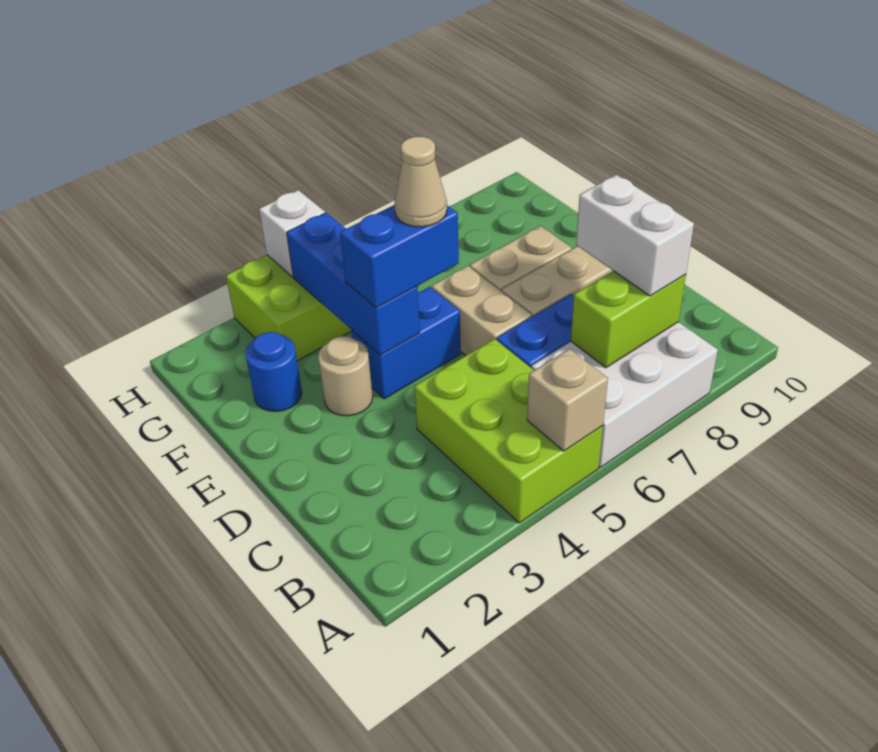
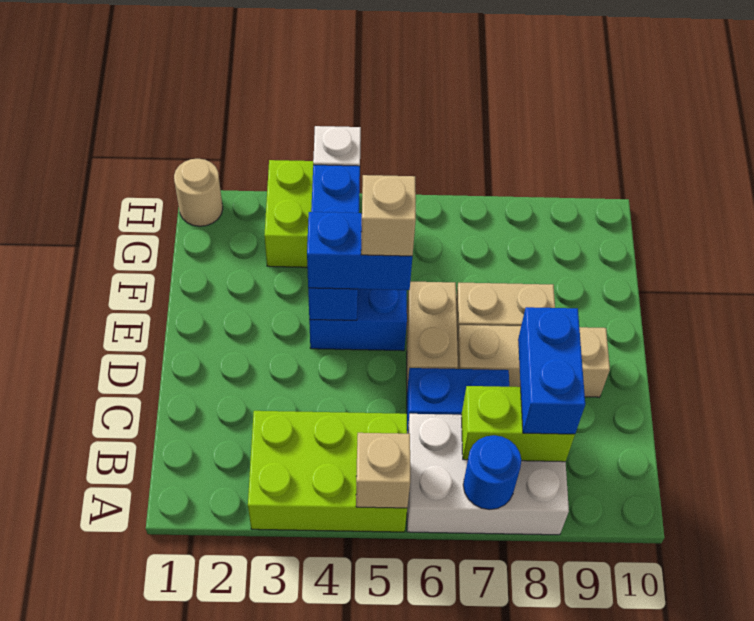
lime 2x3 brick [414,339,603,523] -> lime 2x3 brick turned to [248,411,407,532]
white 1x2 brick [576,175,694,296] -> blue 1x2 brick [518,307,585,434]
tan 1x1 round brick [318,336,373,416] -> tan 1x1 round brick moved to [174,159,223,226]
tan 1x1 cone [394,137,447,227] -> tan 1x1 brick [361,175,416,256]
blue 1x1 round brick [245,332,302,411] -> blue 1x1 round brick moved to [463,435,521,510]

